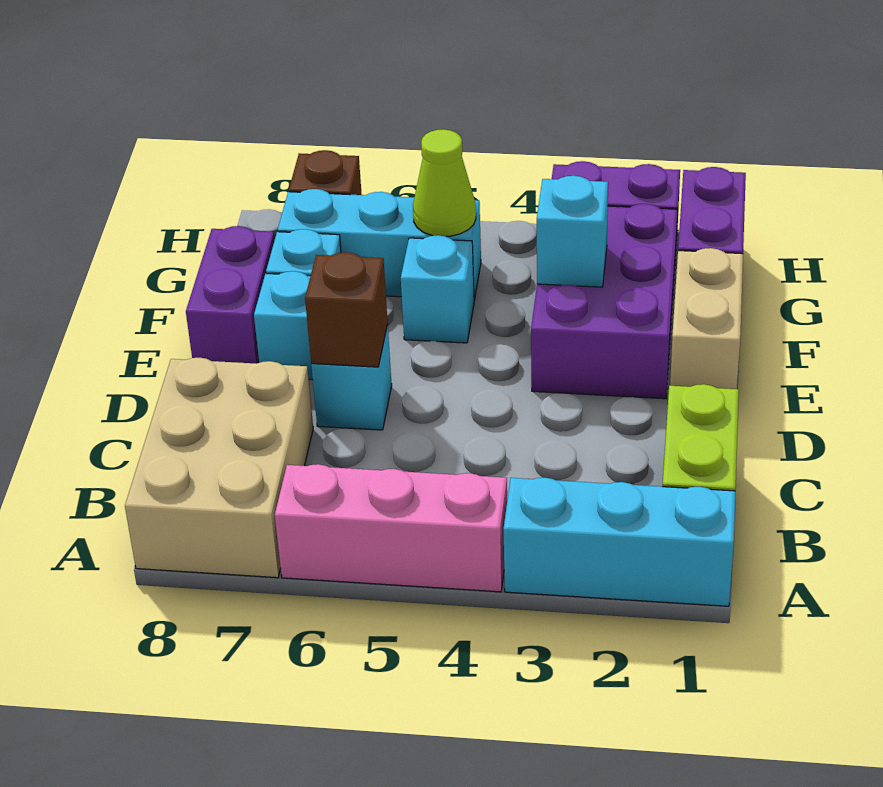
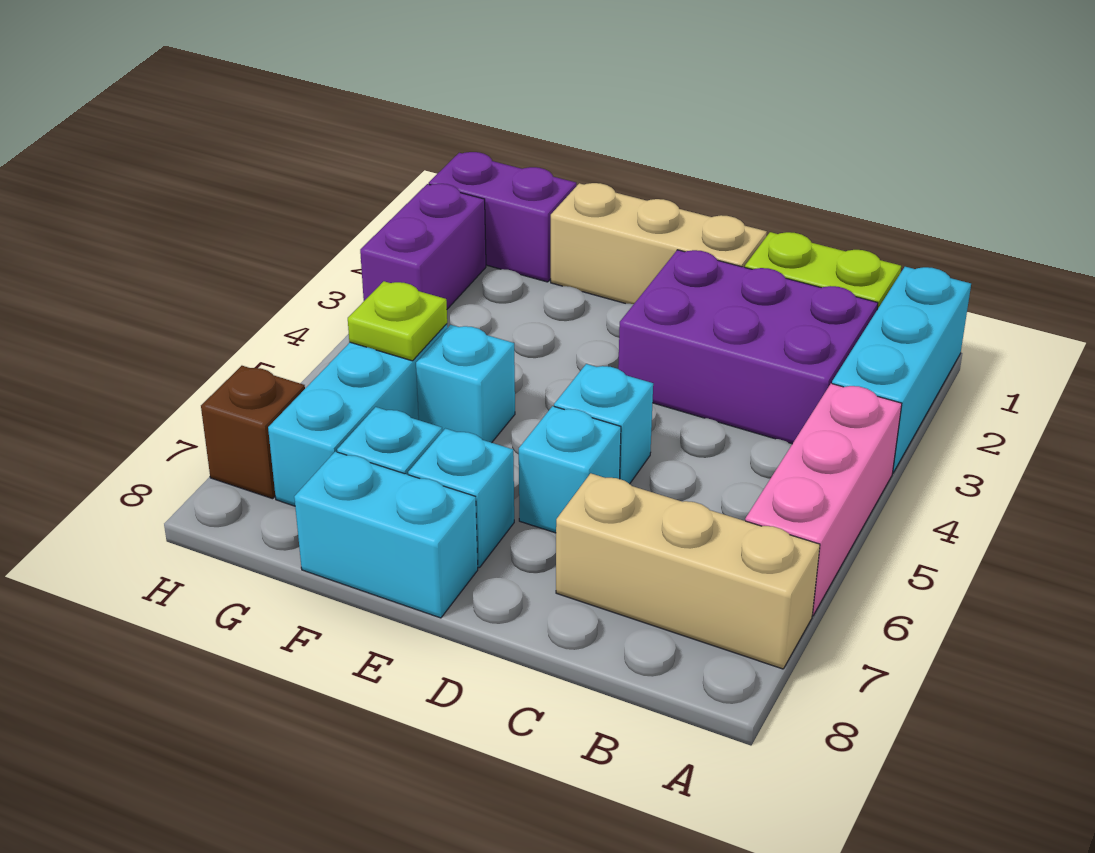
tan 2x3 brick [125,358,313,578] -> tan 1x3 brick [556,473,820,669]
brown 1x1 brick [305,252,388,367] -> none
tan 1x2 brick [670,248,743,389] -> tan 1x3 brick [551,183,767,304]
purple 2x3 brick [531,204,678,399] -> purple 2x3 brick moved to [618,250,878,444]
purple 1x2 brick [186,226,275,364] -> cyan 1x2 brick [294,452,478,618]
cyan 1x1 brick [537,176,608,287] -> cyan 1x1 brick moved to [554,364,653,484]
lime 1x1 cone [413,129,476,236] -> lime 1x1 plate [348,281,447,361]

